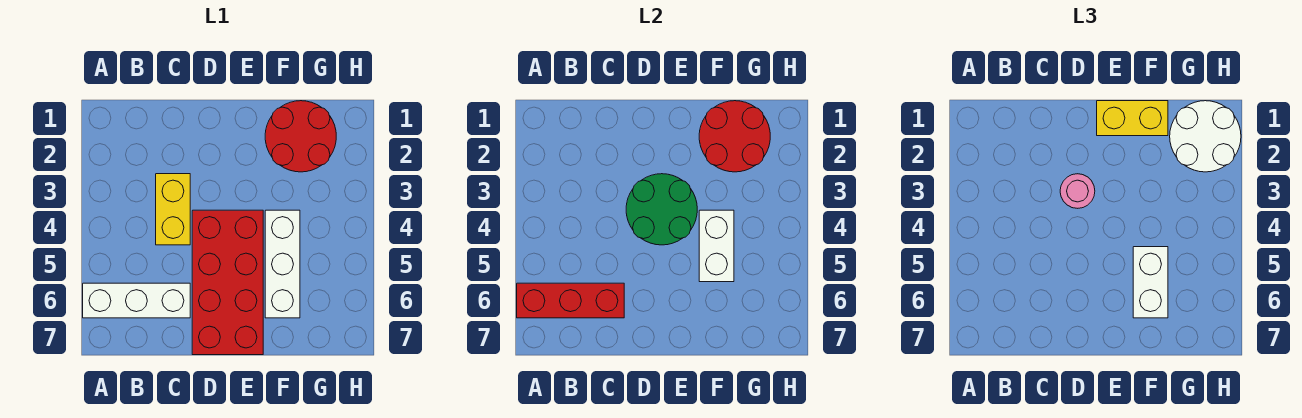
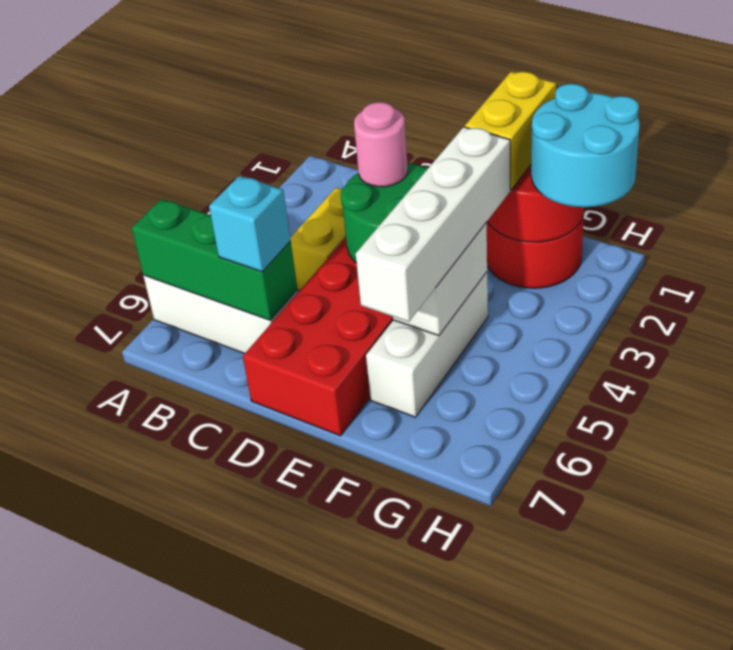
red 1x3 brick [517,283,624,318] -> green 1x3 brick [132,199,297,320]
none -> cyan 1x1 brick [209,176,291,272]
yellow 1x2 brick [1097,101,1168,136] -> yellow 1x2 brick turned to [465,72,556,189]
white 1x2 brick [1133,247,1168,318] -> white 1x4 brick [356,127,510,322]
white 2x2 round brick [1170,101,1241,172] -> cyan 2x2 round brick [531,84,640,207]

